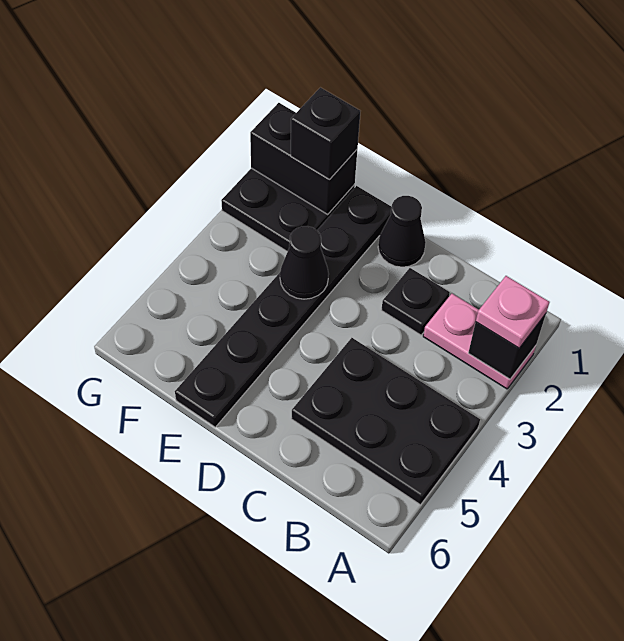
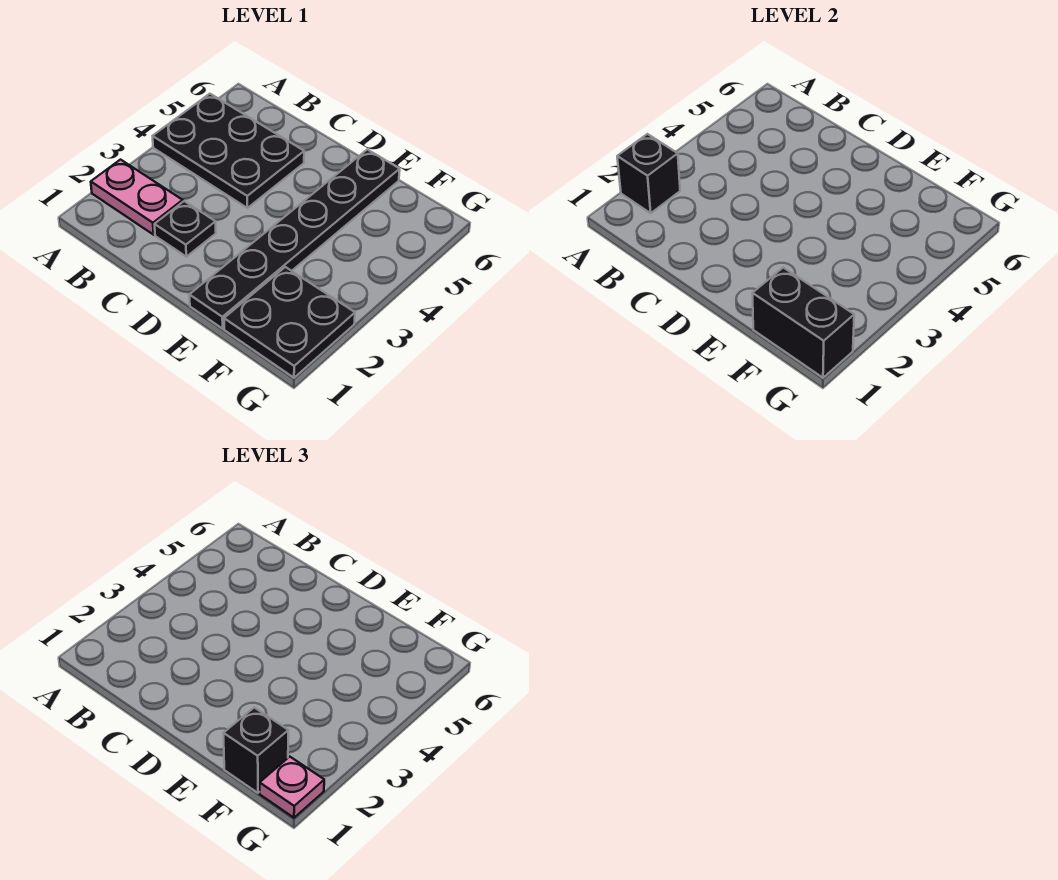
pink 1x1 plate [476,276,549,348] -> pink 1x1 plate moved to [260,757,324,818]
black 1x1 cone [378,196,426,267] -> none
black 1x1 cone [280,226,329,299] -> none

